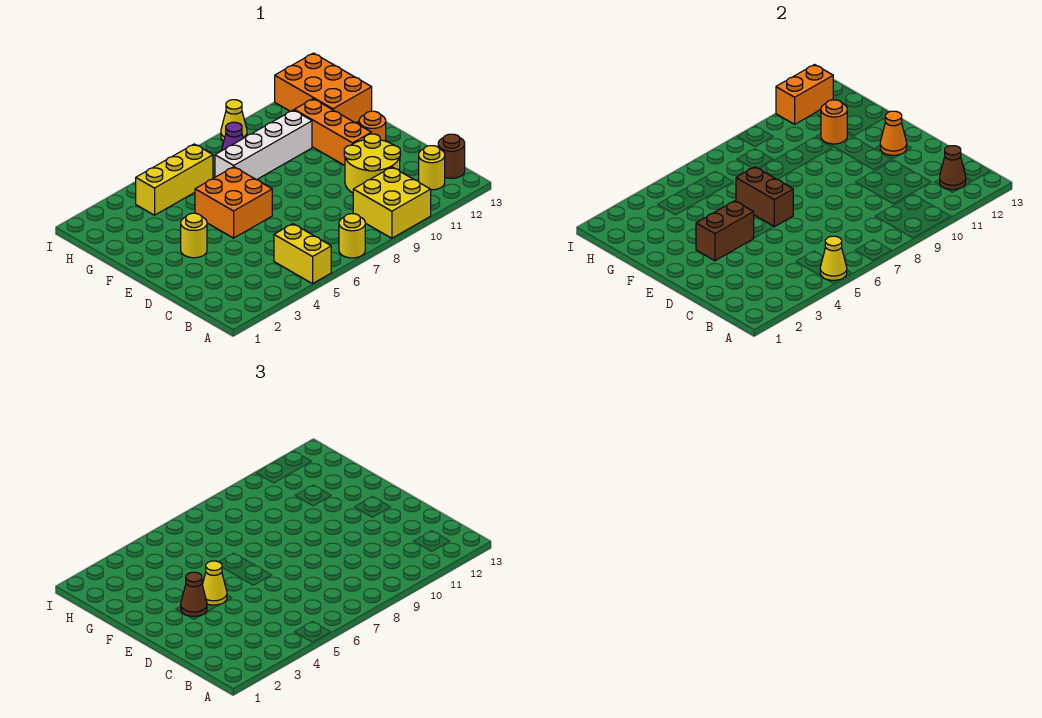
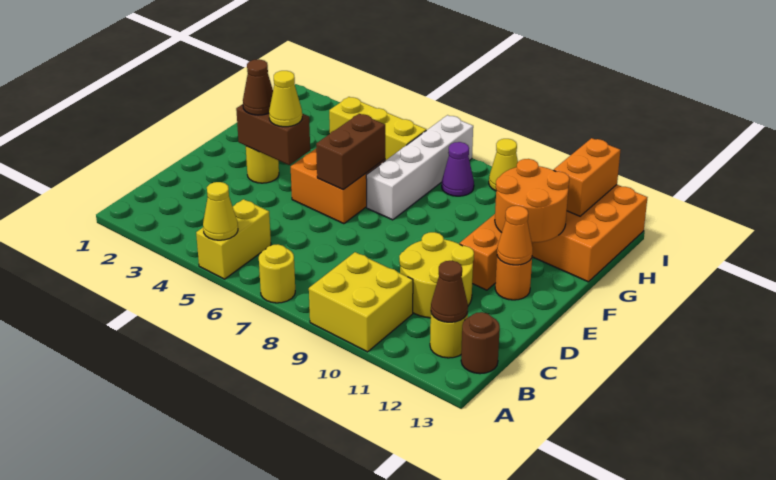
white 1x4 brick [215,110,312,180] -> white 1x4 brick turned to [366,115,473,220]
orange 1x1 round brick [821,100,847,144] -> orange 2x2 round brick [495,159,569,243]
orange 1x2 brick [776,65,833,124] -> orange 1x2 brick turned to [554,138,620,216]

